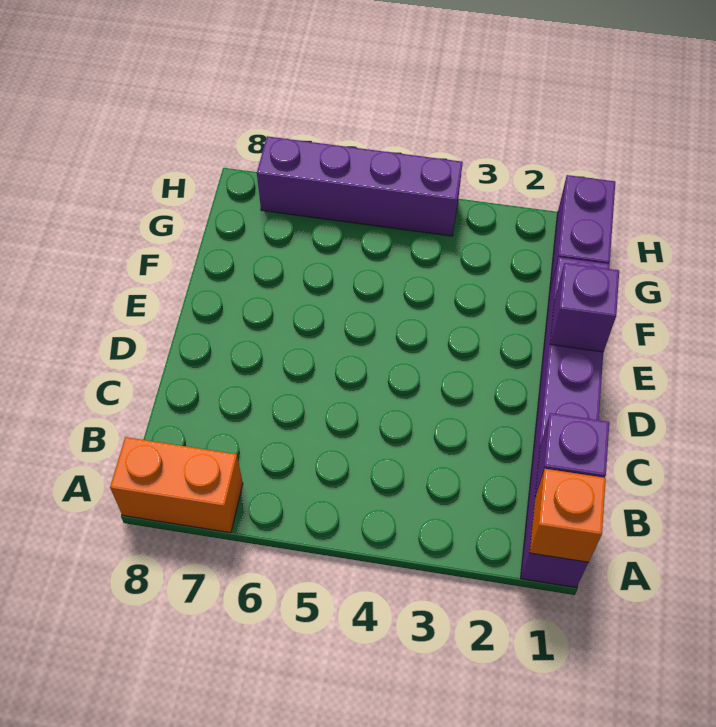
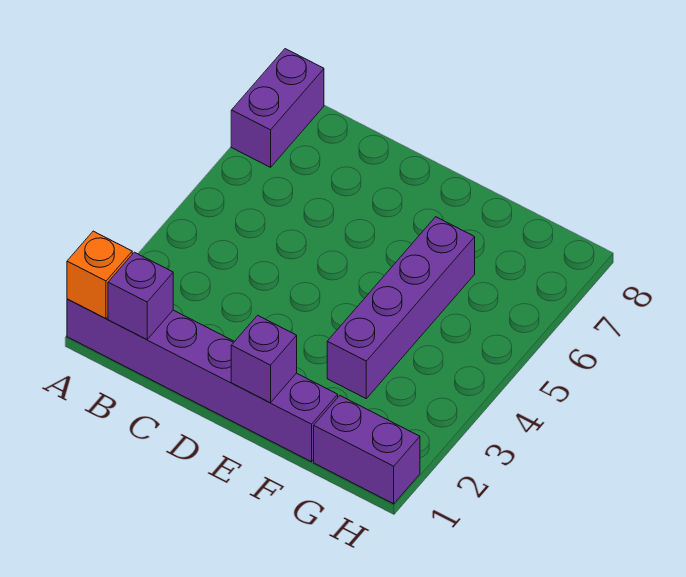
orange 1x2 brick [110,437,243,533] -> purple 1x2 brick [231,49,324,167]
purple 1x4 brick [257,136,463,236] -> purple 1x4 brick moved to [327,217,475,398]

